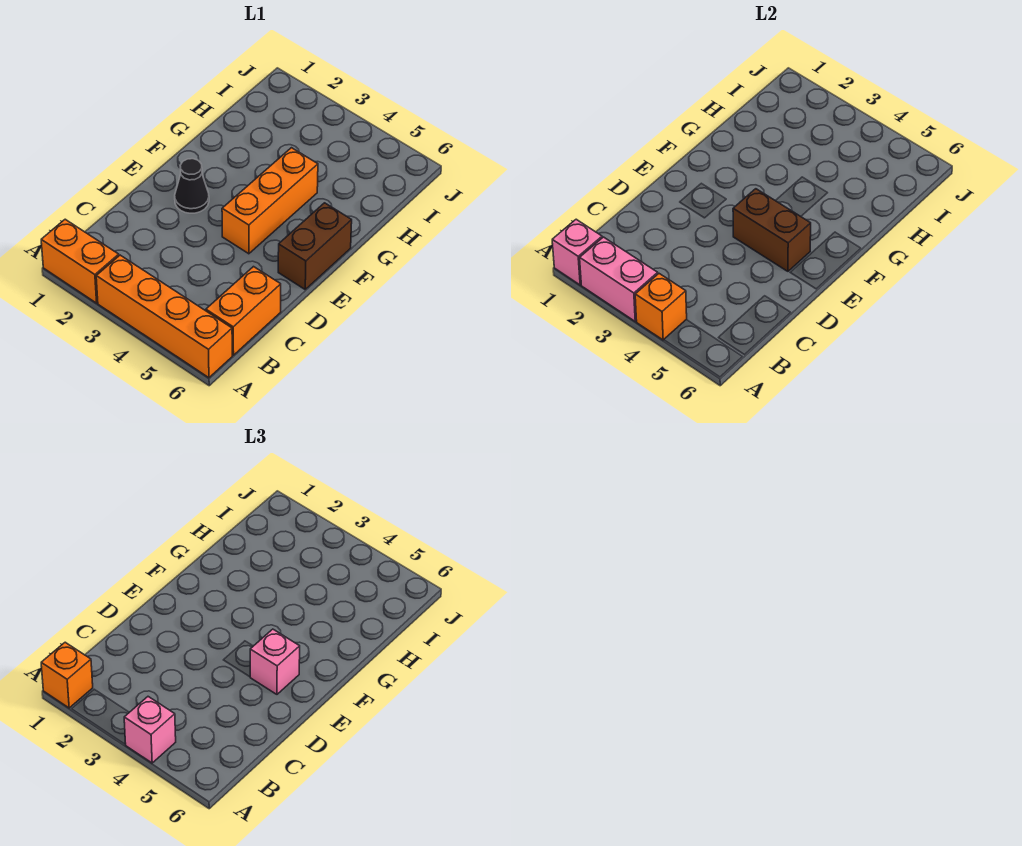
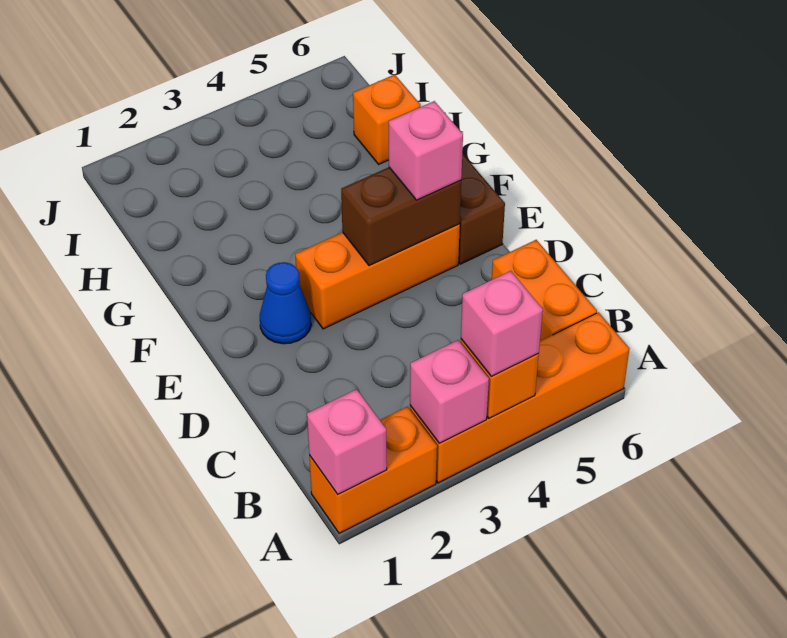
orange 1x1 brick [41,642,93,708] -> orange 1x1 brick moved to [353,75,420,164]
pink 1x2 brick [580,237,658,321] -> pink 1x1 brick [410,340,489,443]
black 1x1 cone [175,159,209,213] -> blue 1x1 cone [260,262,311,344]
orange 1x3 brick [222,148,318,254] -> orange 1x3 brick turned to [295,224,460,329]

